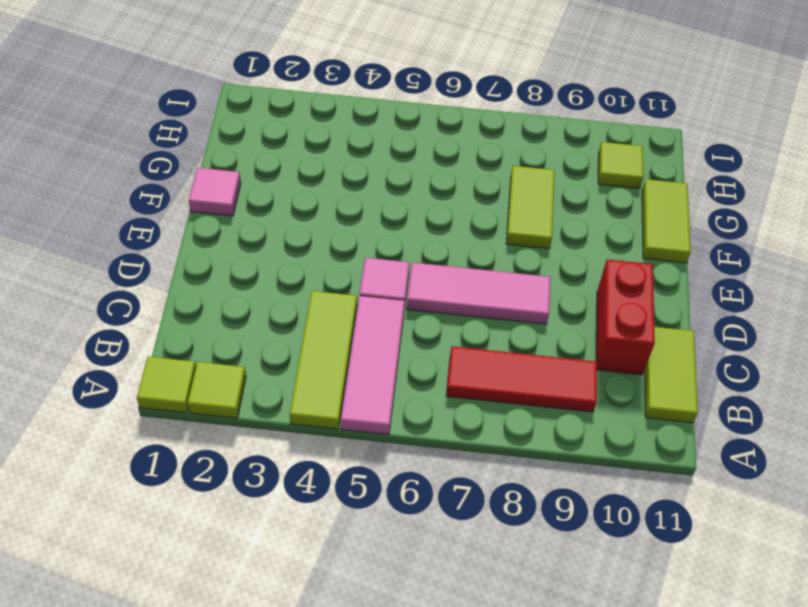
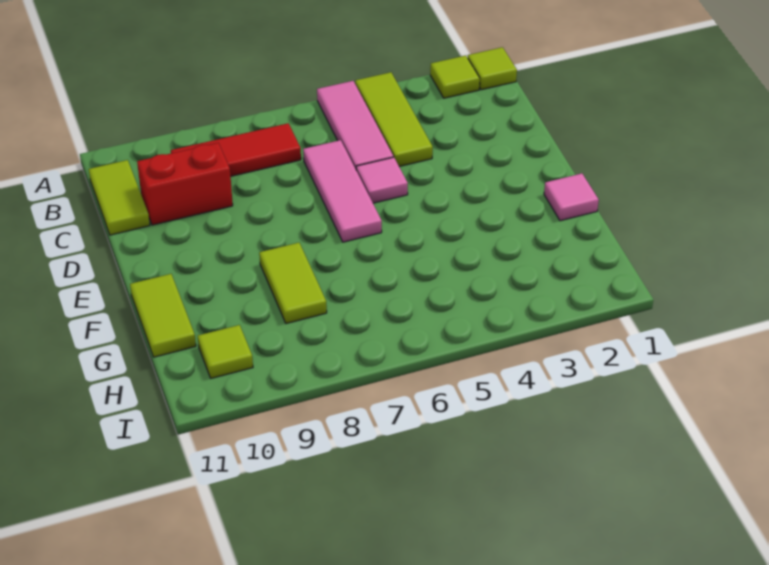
red 1x2 brick [596,259,655,375] -> red 1x2 brick turned to [137,143,233,225]
pink 1x3 tile [407,263,551,324] -> pink 1x3 tile turned to [303,140,382,242]

